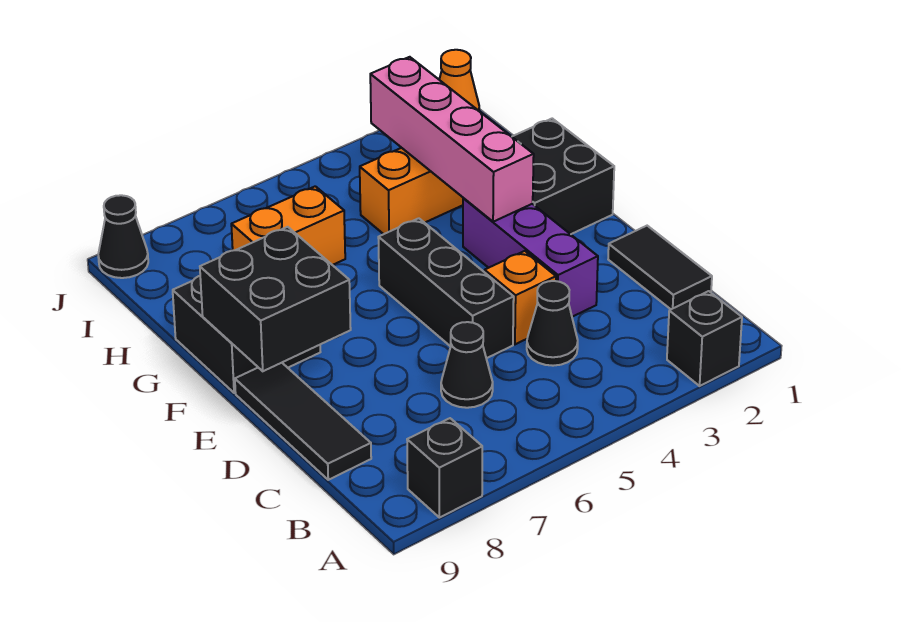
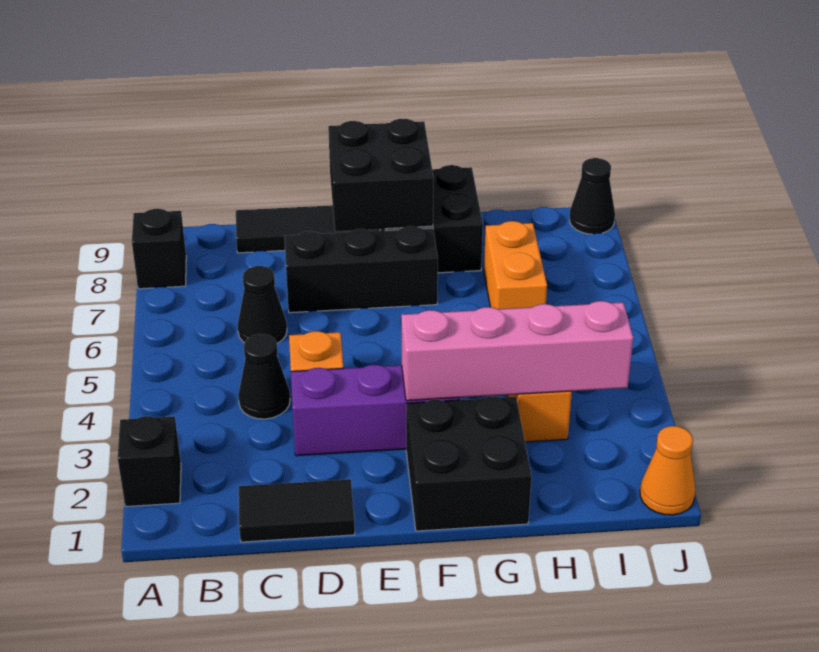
black 1x3 brick [378,218,514,358] -> black 1x3 brick moved to [284,226,438,313]

